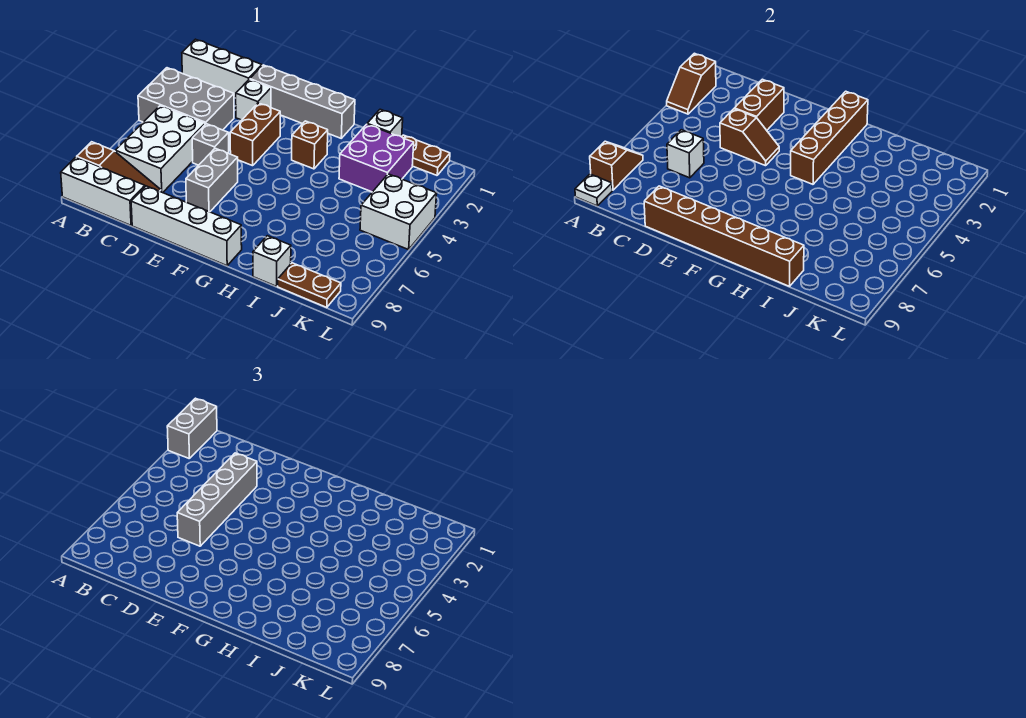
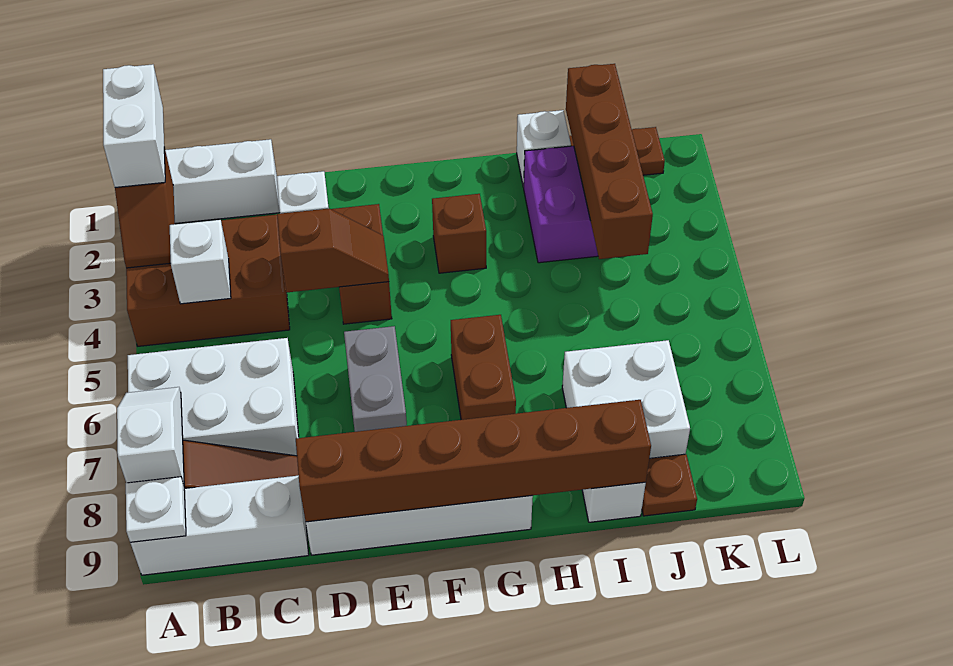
grey 1x2 brick [167,398,217,458] -> white 1x2 brick [103,64,165,187]
grey 2x3 brick [138,68,234,130] -> brown 2x3 brick [126,215,290,346]
brown 1x2 slope [590,141,643,190] -> white 1x2 slope [117,387,184,485]
white 2x3 brick [115,106,205,193] -> white 2x3 brick turned to [128,338,299,456]
white 1x1 brick [667,130,704,178] -> white 1x1 brick moved to [170,220,231,304]
grey 1x4 brick [250,65,355,138] -> none
brown 1x2 brick [734,79,784,130] -> brown 1x2 brick moved to [451,315,516,420]
grey 1x4 brick [177,453,257,546] -> none
grey 1x1 brick [192,124,229,165] -> none
brown 1x4 brick [791,91,868,184] -> brown 1x4 brick moved to [566,64,653,259]
brown 1x2 plate [278,263,341,308] -> brown 1x1 plate [642,454,697,516]
white 2x2 brick [360,174,437,250] -> white 2x2 brick moved to [562,340,690,458]

